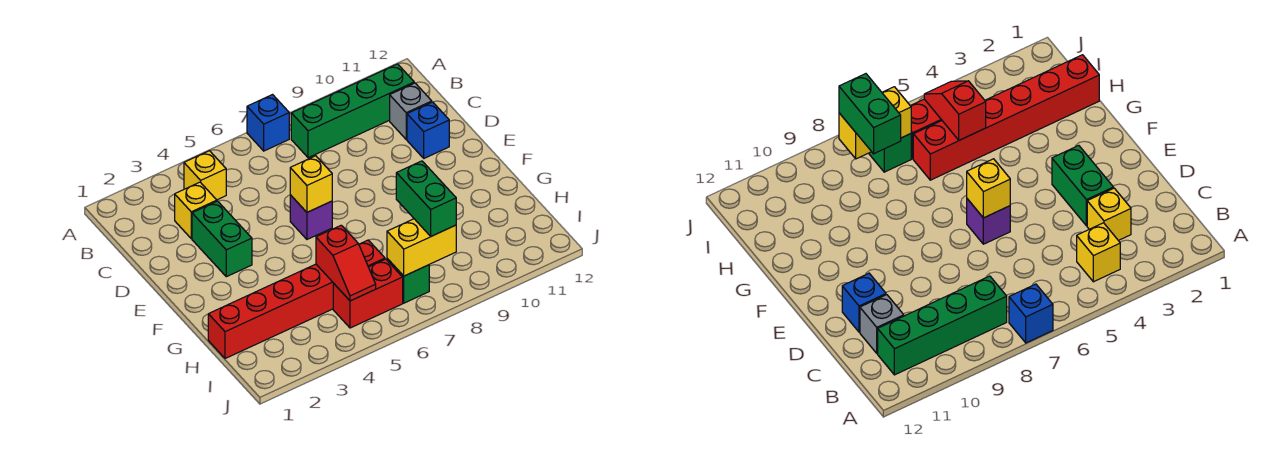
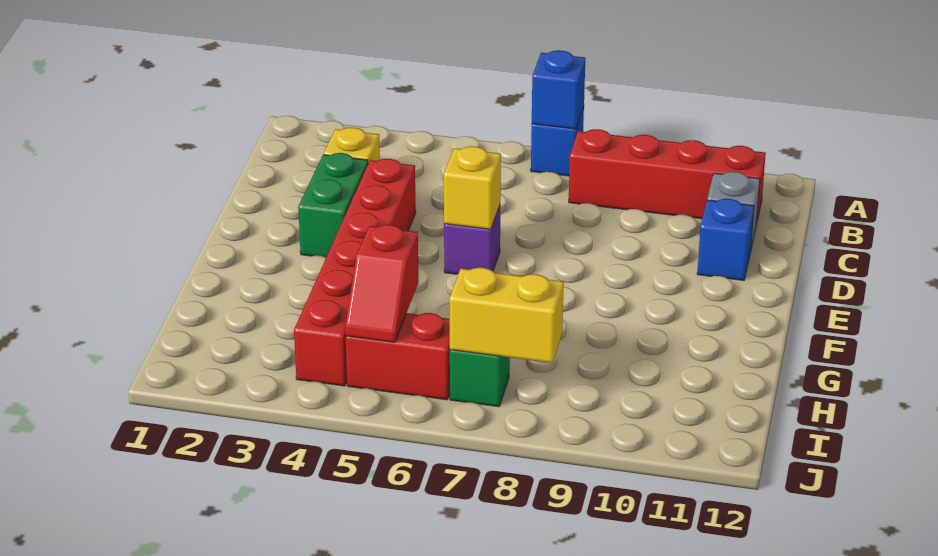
none -> blue 1x1 brick [532,50,585,129]
yellow 1x1 brick [184,151,226,200] -> none
green 1x4 brick [291,64,414,158] -> red 1x4 brick [569,129,766,224]
red 1x6 brick [208,240,385,359] -> red 1x6 brick turned to [294,159,416,386]
green 1x2 brick [396,161,456,236] -> none

